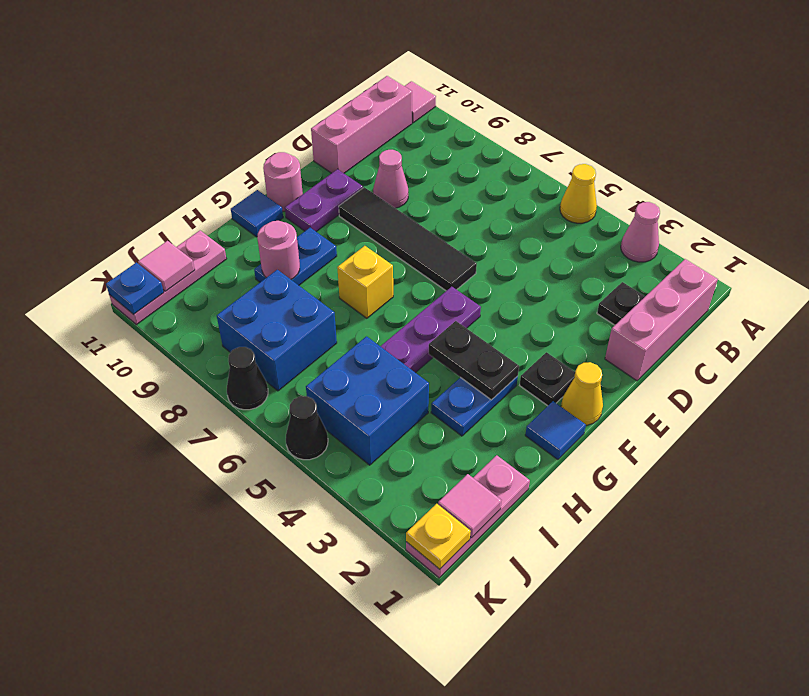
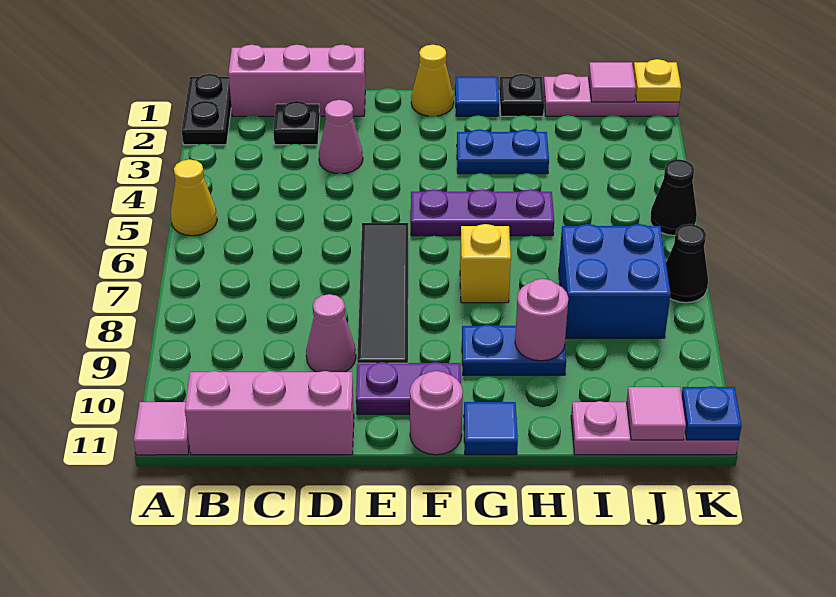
pink 1x1 cone [621,202,660,262] -> pink 1x1 cone moved to [319,100,363,174]
black 1x1 plate [520,352,575,406] -> black 1x1 plate moved to [499,74,544,116]
black 1x2 plate [429,321,519,400] -> black 1x2 plate moved to [182,74,231,145]
blue 2x2 brick [306,336,429,465] -> none

